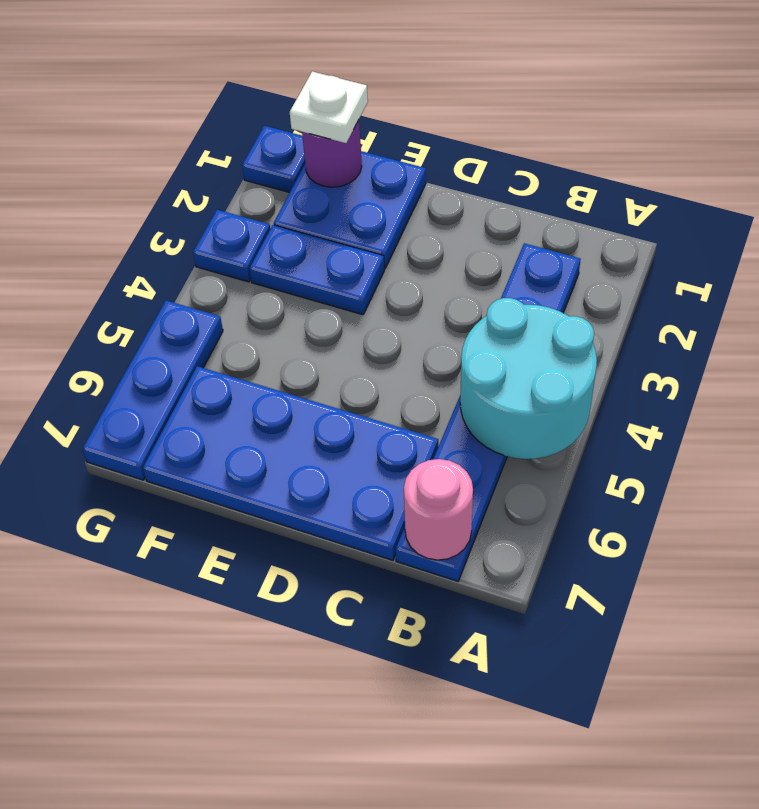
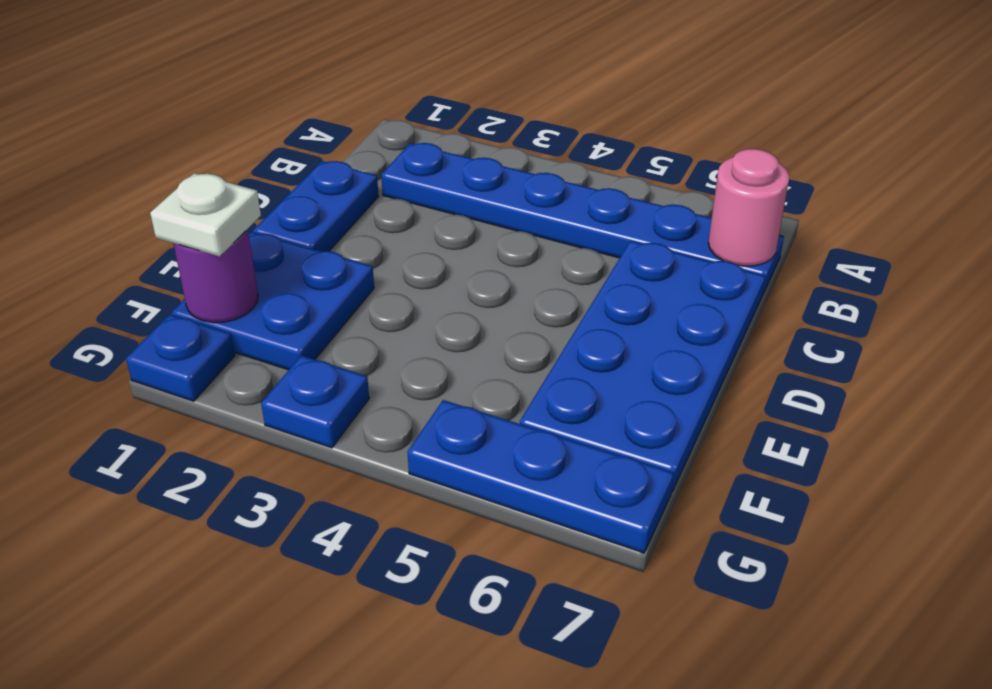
cyan 2x2 round brick [460,298,597,459] -> none
blue 1x2 plate [250,225,384,315] -> blue 1x2 plate moved to [254,161,379,252]

